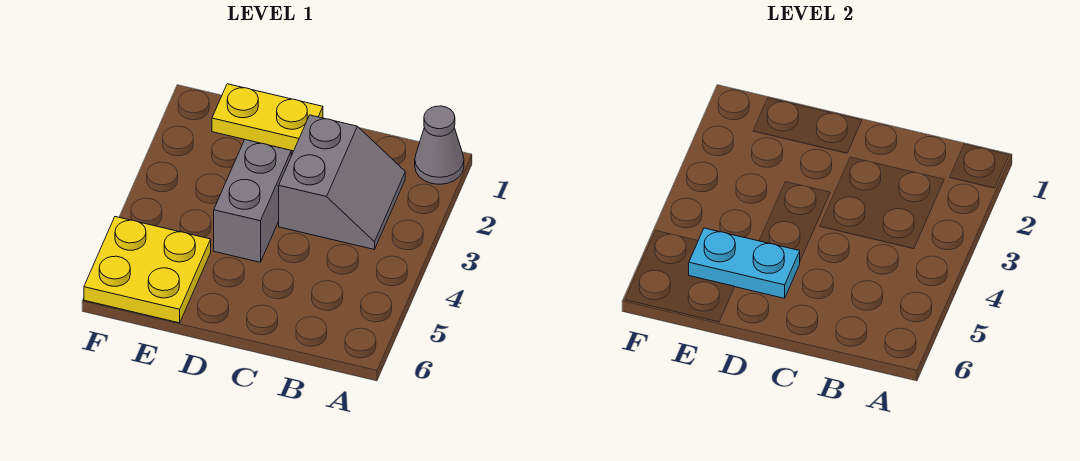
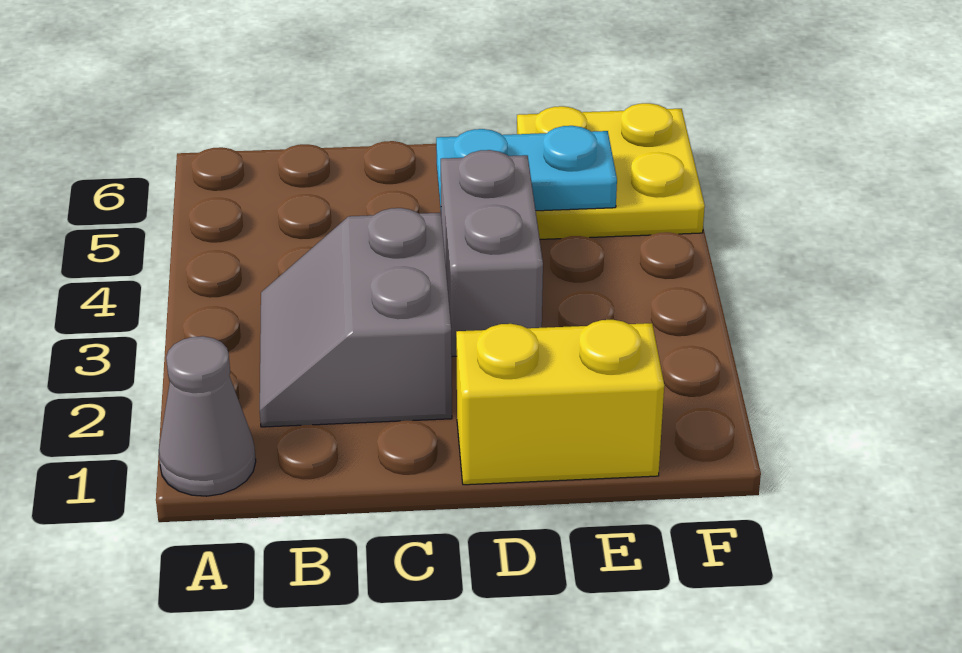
yellow 1x2 plate [212,84,323,151] -> yellow 1x2 brick [456,320,664,485]

